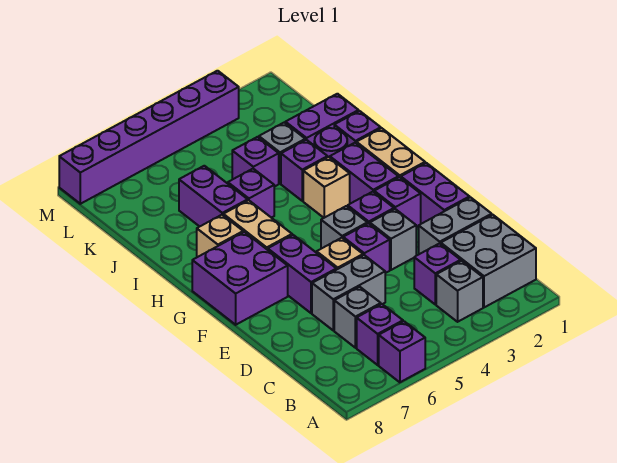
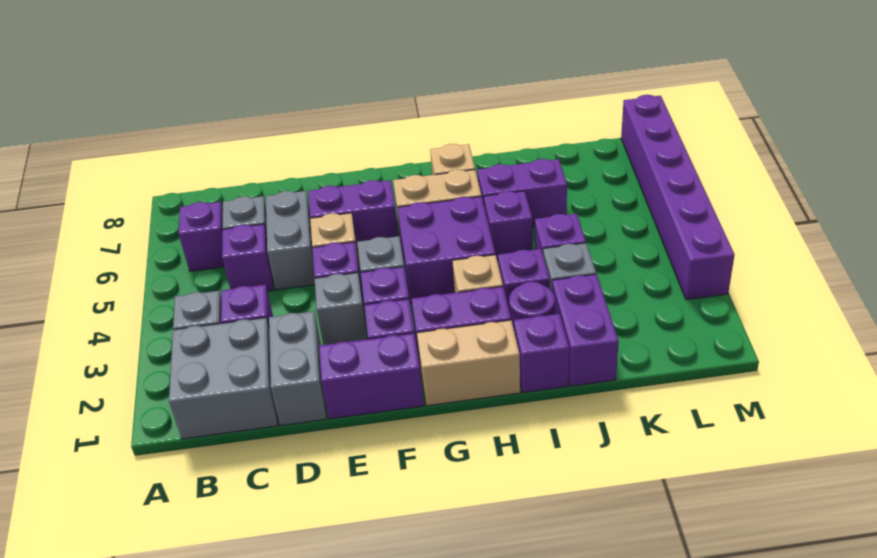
purple 1x1 brick [379,321,425,382] -> purple 1x1 brick moved to [222,224,274,291]
purple 2x2 brick [192,232,288,325] -> purple 2x2 brick moved to [397,196,495,303]

